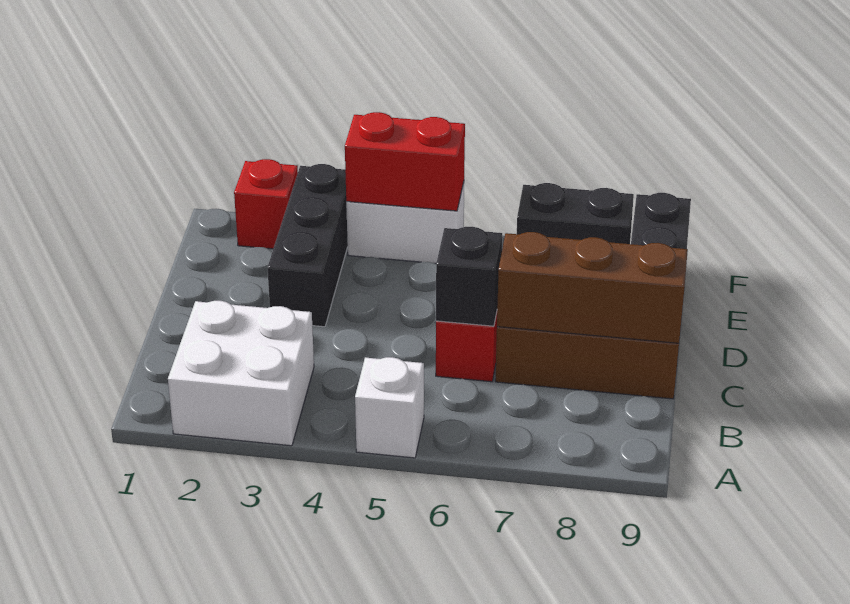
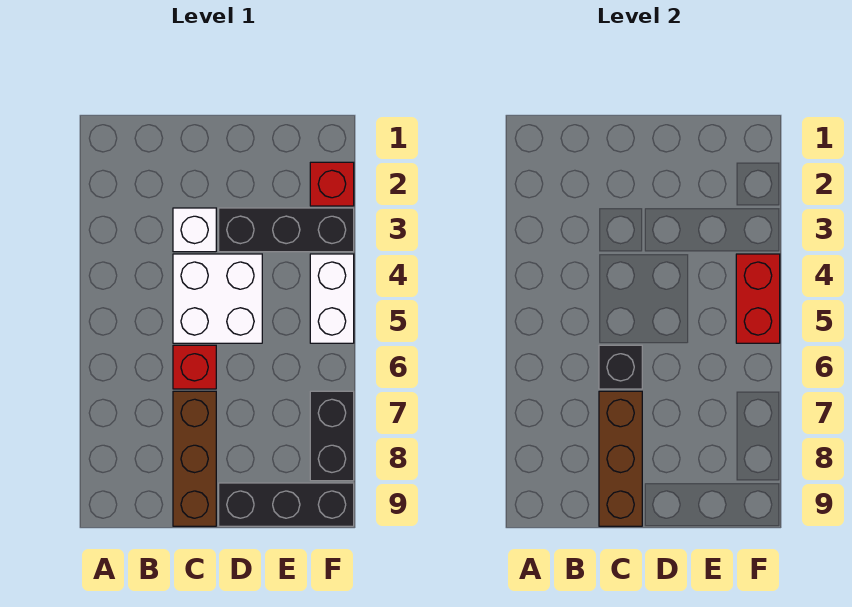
white 2x2 brick [168,301,314,446] -> white 2x2 brick moved to [173,254,262,343]
white 1x1 brick [355,357,424,458] -> white 1x1 brick moved to [173,208,216,252]

